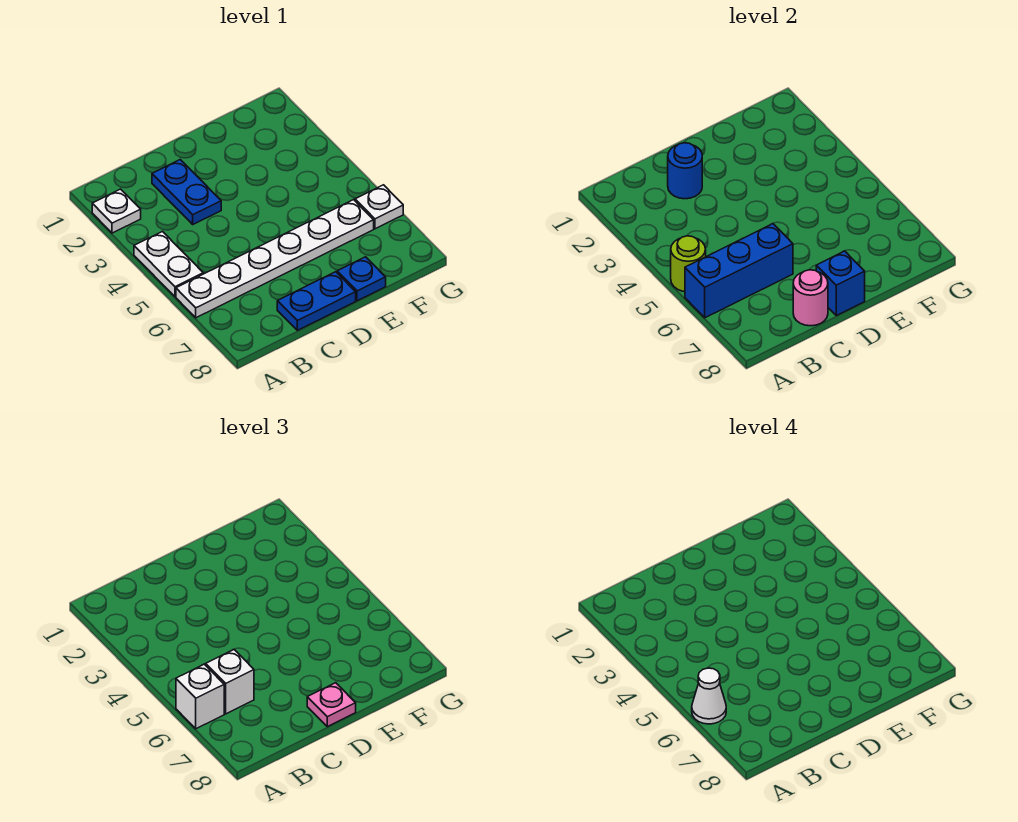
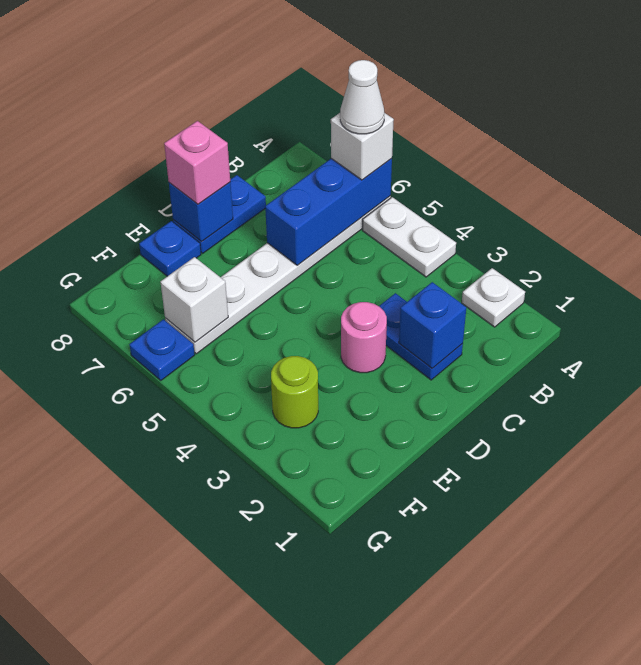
lime 1x1 round brick [671,236,706,292] -> lime 1x1 round brick moved to [271,356,318,428]
white 1x1 brick [206,650,254,714] -> white 1x1 brick moved to [160,257,228,342]
blue 1x1 round brick [668,143,702,199] -> blue 1x1 brick [399,282,466,368]
pink 1x1 round brick [793,270,828,326] -> pink 1x1 round brick moved to [341,302,387,373]
pink 1x1 plate [307,683,356,727] -> pink 1x1 brick [164,121,230,204]
white 1x1 plate [355,185,403,229] -> blue 1x1 plate [129,319,195,381]

